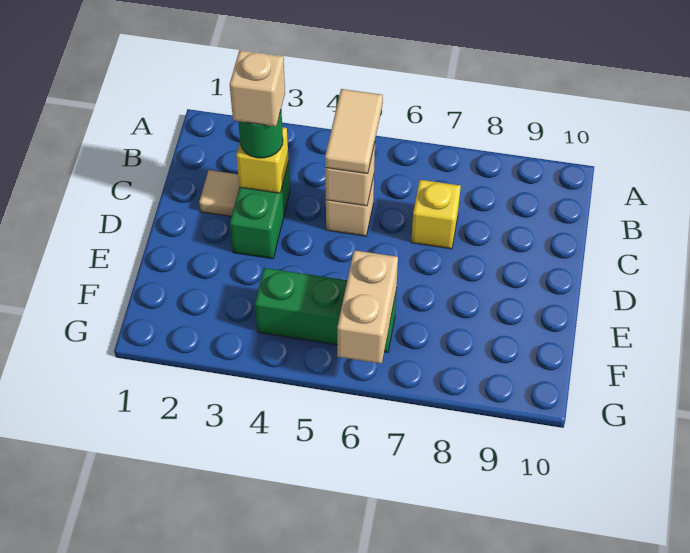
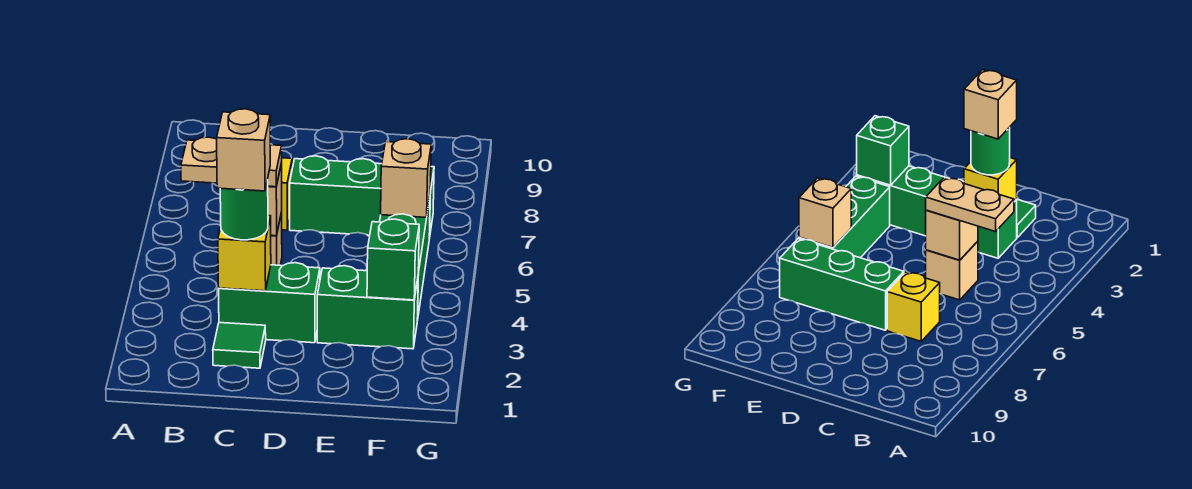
tan 1x2 tile [325,89,383,174] -> tan 1x2 plate [181,137,282,187]
tan 1x1 tile [199,170,239,216] -> green 1x1 tile [213,323,266,368]
none -> green 1x3 brick [290,156,434,239]
none -> green 1x2 brick [317,266,418,349]
none -> green 1x1 brick [367,219,419,300]
tan 1x2 brick [337,250,398,364] -> tan 1x1 brick [381,139,431,218]

